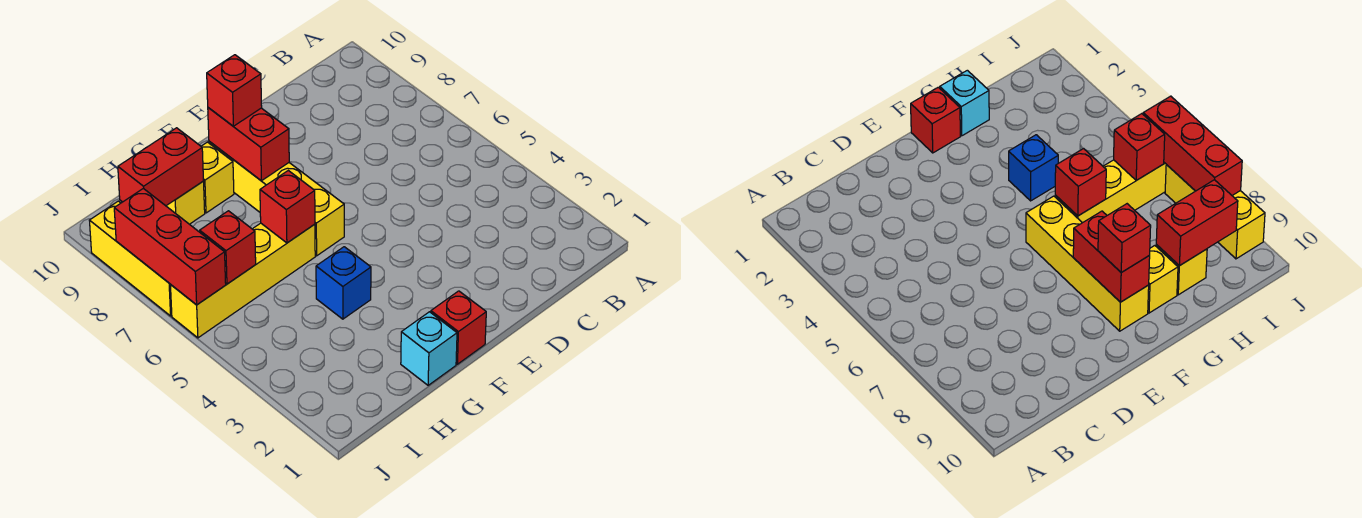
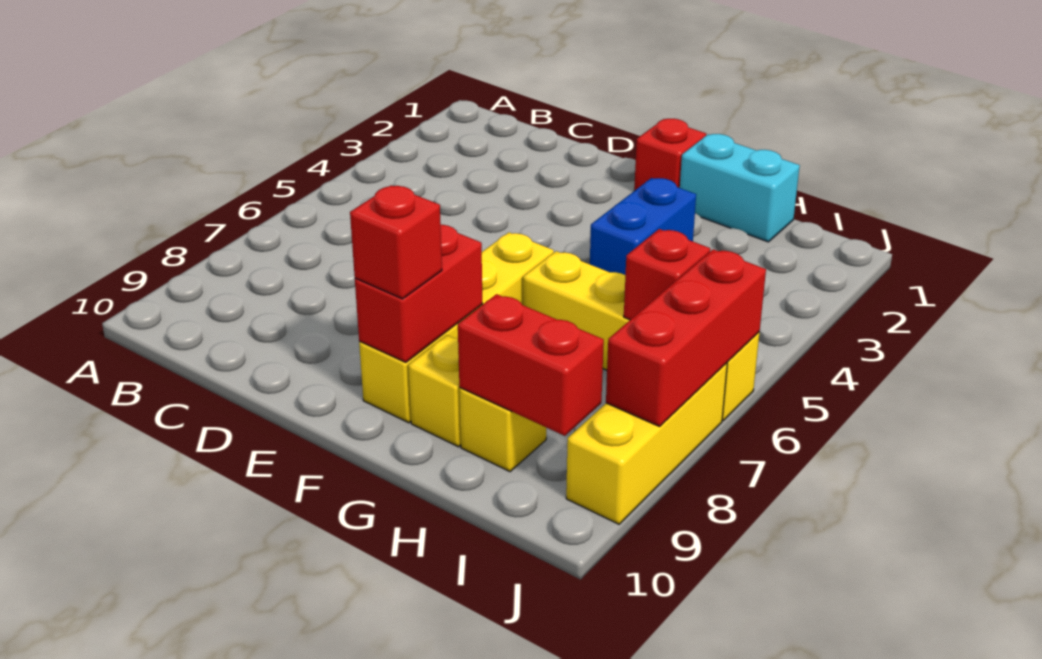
cyan 1x1 brick [401,312,457,385] -> cyan 1x2 brick [680,134,800,242]
blue 1x1 brick [316,247,371,319] -> blue 1x2 brick [590,178,696,275]
red 1x1 brick [260,171,315,243] -> none

